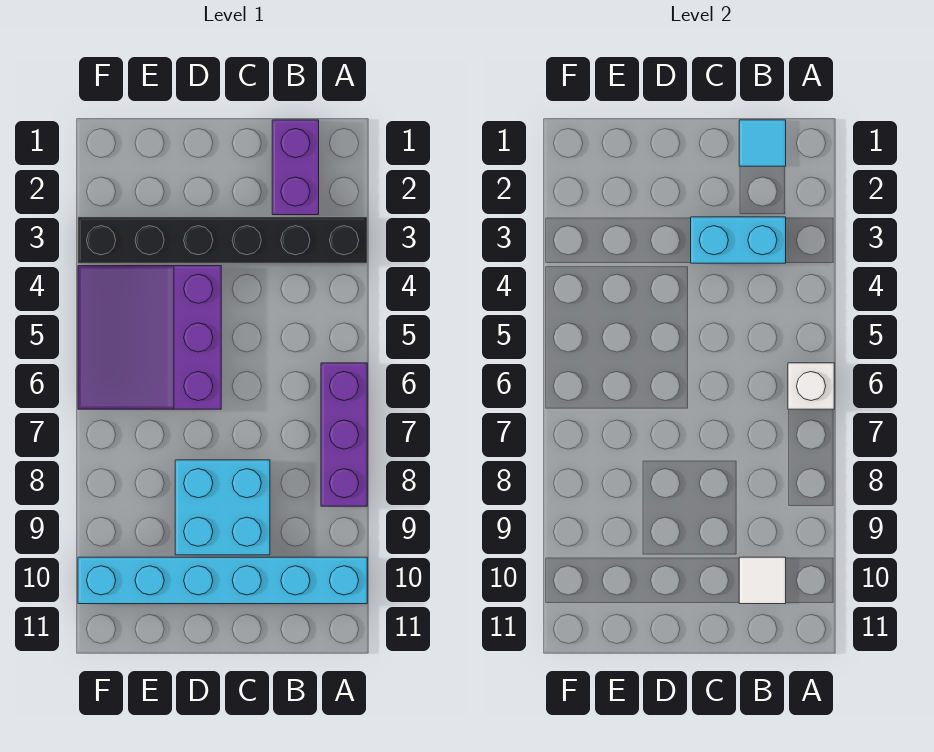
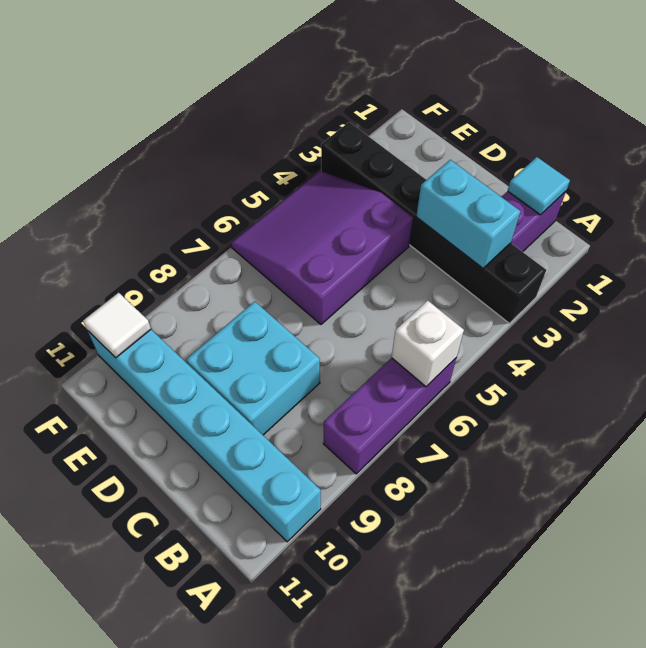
white 1x1 tile [739,557,786,604] -> white 1x1 tile moved to [83,293,151,358]

